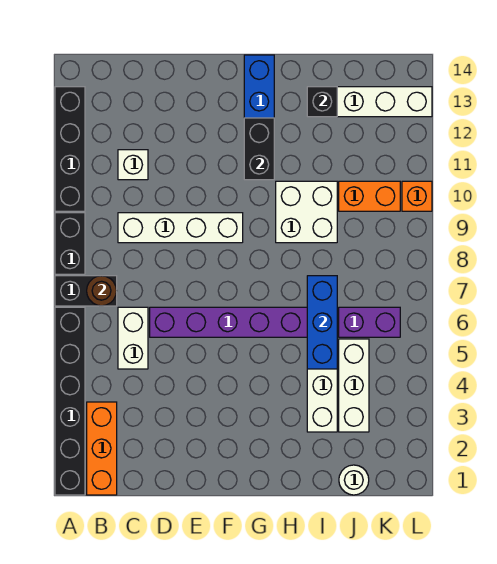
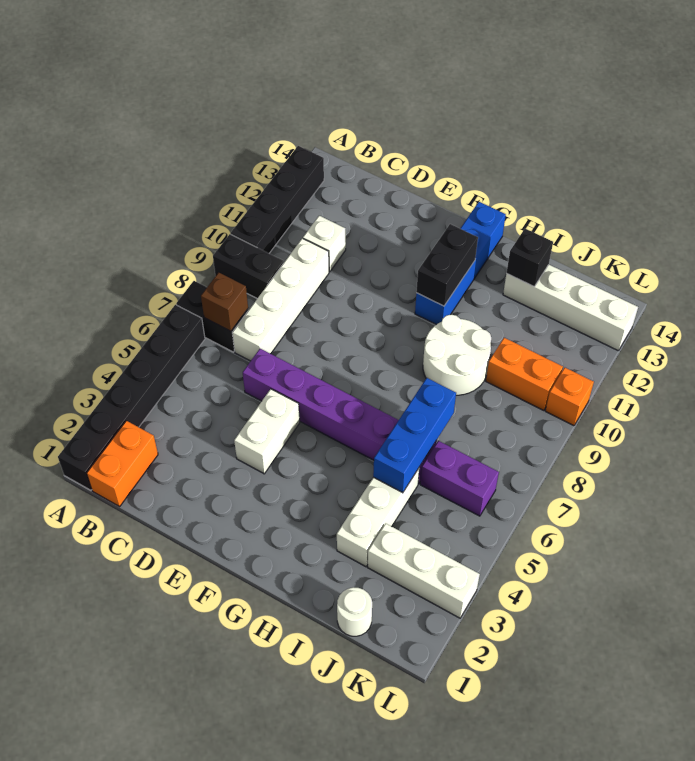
black 1x2 brick [55,213,85,274] -> black 1x2 brick turned to [213,234,284,298]
orange 1x3 brick [87,402,117,495] -> orange 1x2 brick [87,421,158,506]
brown 1x1 round brick [87,276,117,306] -> brown 1x1 brick [201,273,248,331]
white 1x2 brick [118,307,148,369] -> white 1x2 brick moved to [234,389,300,474]
white 1x4 brick [118,213,243,243] -> white 1x4 brick turned to [232,238,329,361]
white 2x2 brick [276,181,337,243] -> white 2x2 round brick [423,315,491,395]
white 1x3 brick [339,339,369,432] -> white 1x3 brick turned to [368,524,480,618]

